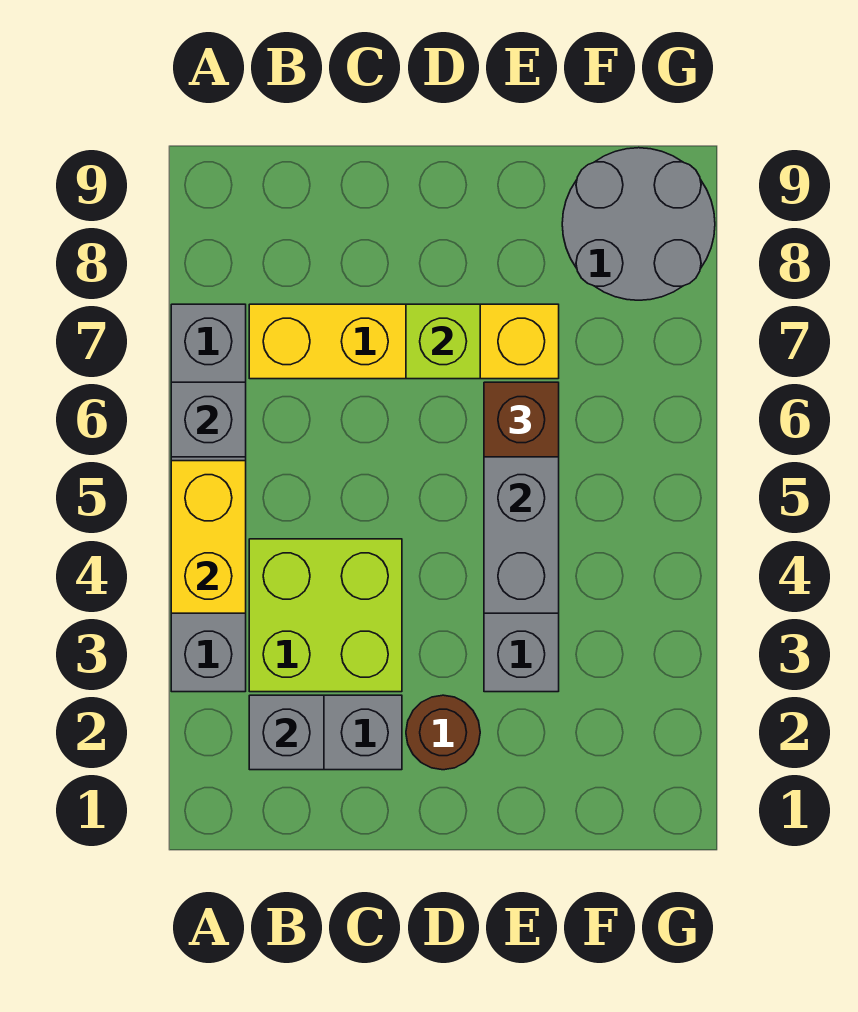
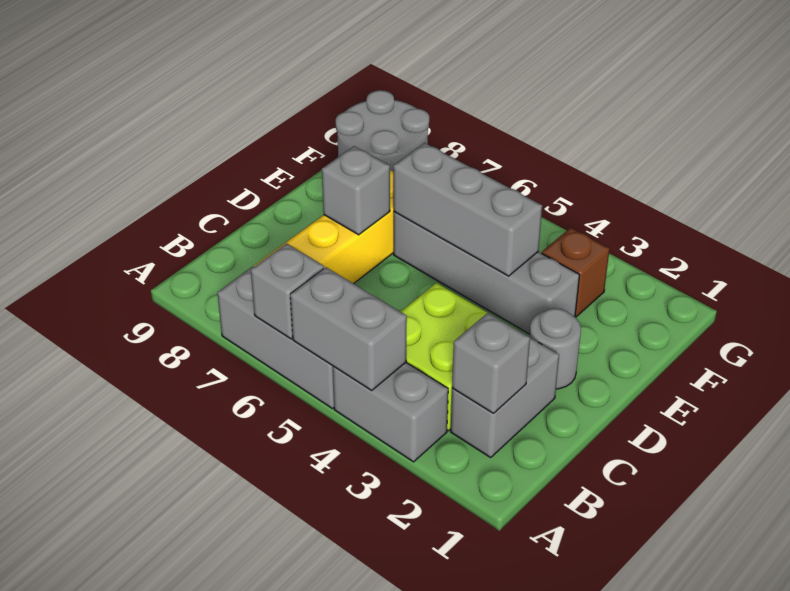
yellow 1x2 brick [171,461,246,613] -> grey 1x2 brick [290,267,407,391]
brown 1x1 round brick [406,695,480,770] -> grey 1x1 round brick [529,308,581,389]
lime 1x1 brick [406,304,480,379] -> grey 1x1 brick [322,146,390,235]
brown 1x1 brick [484,382,559,457] -> brown 1x1 brick moved to [542,228,609,317]

